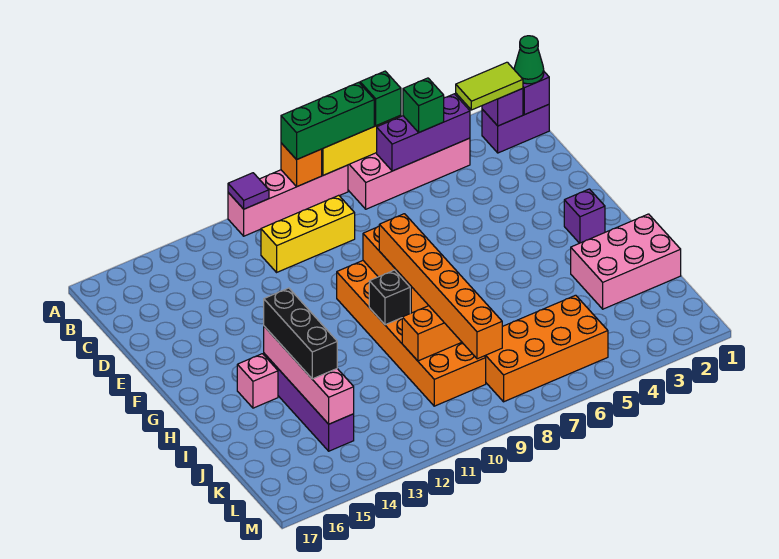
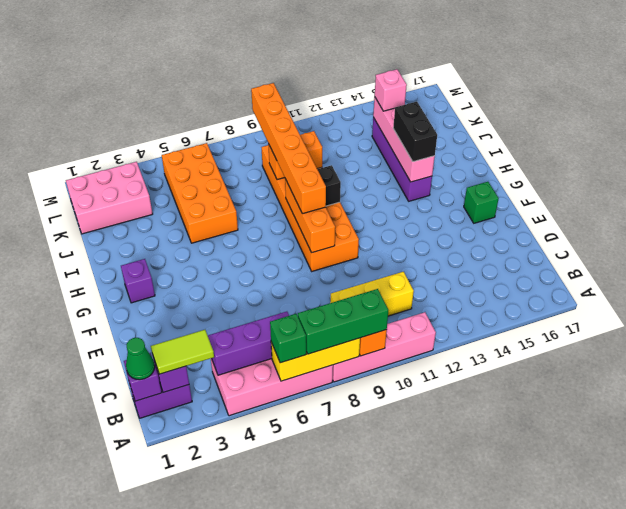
purple 1x1 tile [228,173,269,209] -> none
green 1x1 brick [403,78,444,132] -> green 1x1 brick moved to [464,182,499,223]
black 1x3 brick [264,288,337,379] -> black 1x2 brick [393,102,437,162]
pink 1x1 brick [237,354,278,408] -> pink 1x1 brick moved to [375,69,407,111]
pink 2x3 brick [571,214,681,309] -> pink 2x3 brick moved to [66,162,153,234]
orange 2x4 brick [485,295,608,402] -> orange 2x4 brick turned to [162,143,238,243]

